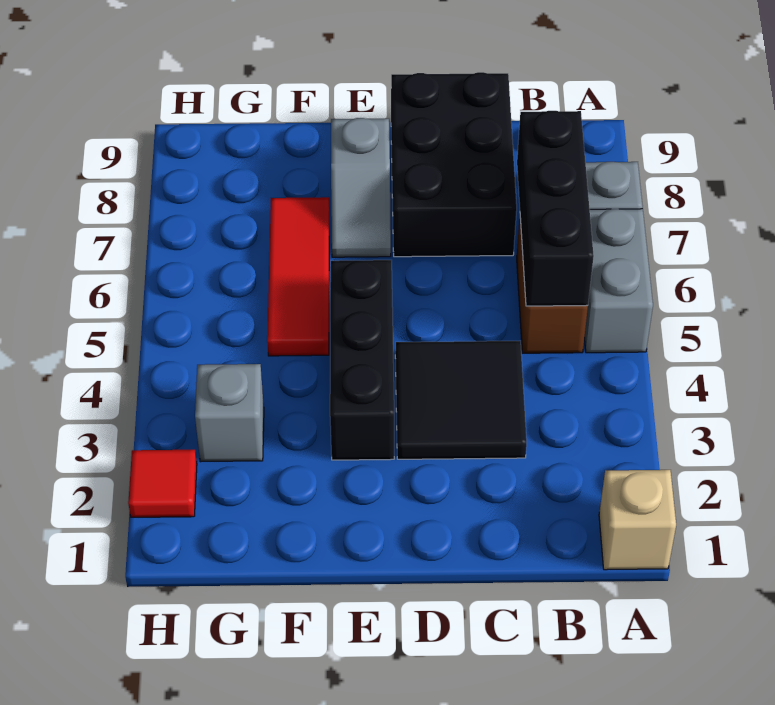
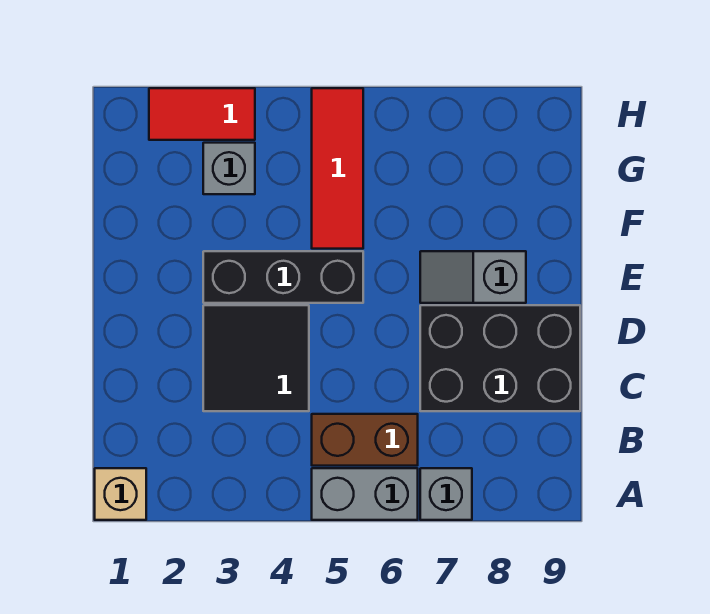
black 1x3 brick [517,111,594,306] -> none
red 1x3 tile [267,197,329,356] -> red 1x3 tile turned to [312,88,363,249]
red 1x1 tile [128,450,197,517] -> red 1x2 tile [149,88,255,140]

